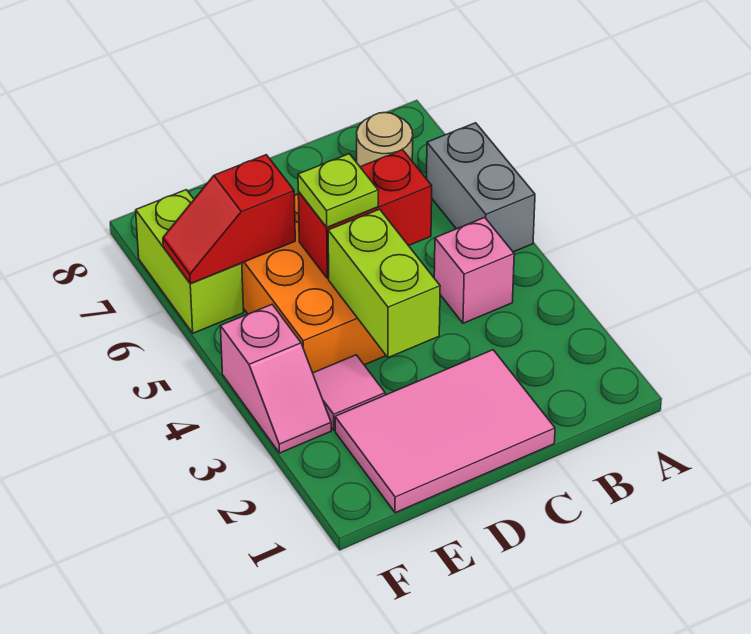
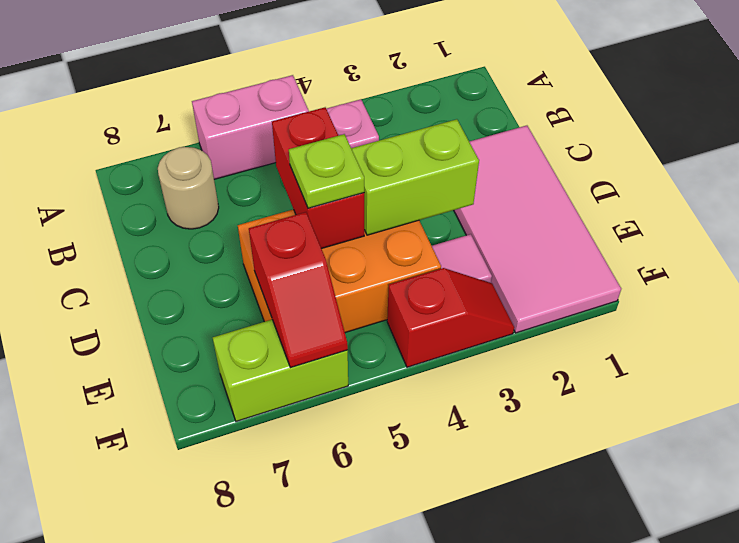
grey 1x2 brick [427,123,535,252] -> pink 1x2 brick [192,75,309,179]
pink 2x3 tile [335,350,555,513] -> pink 2x4 tile [454,126,621,333]
pink 1x2 slope [221,305,331,453] -> red 1x2 slope [387,268,514,367]

